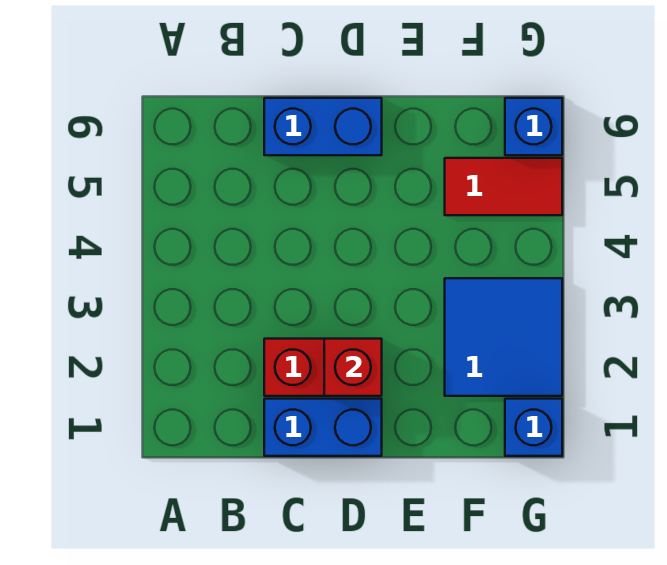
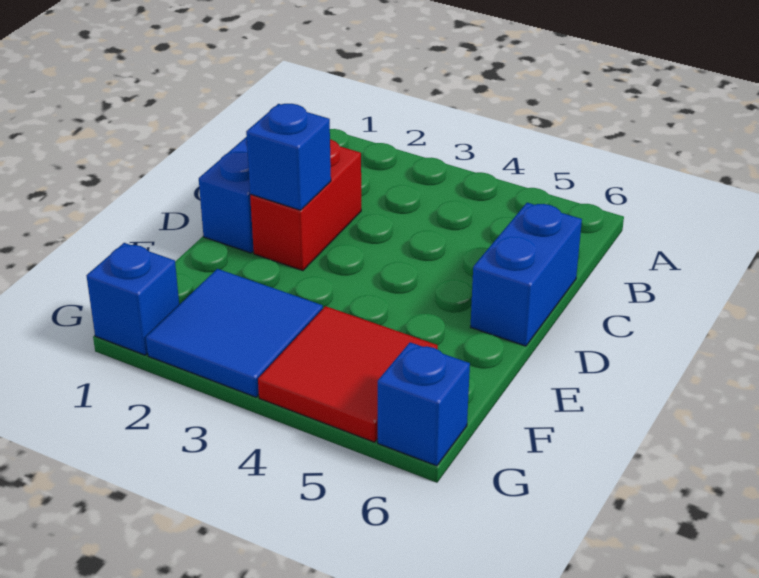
red 1x1 brick [324,339,382,396] -> blue 1x1 brick [246,104,331,210]
red 1x2 tile [445,158,562,215] -> red 2x2 tile [258,306,438,442]

